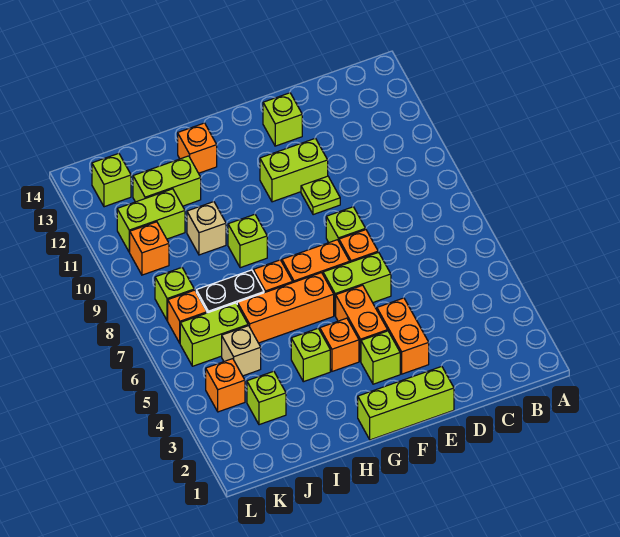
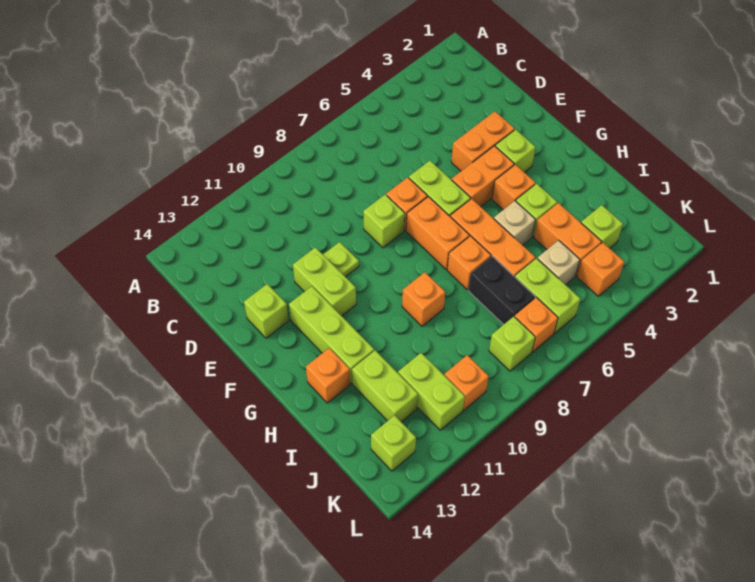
lime 1x3 brick [358,366,454,440] -> lime 1x3 brick moved to [289,286,374,383]
lime 1x1 brick [228,214,267,268] -> orange 1x1 brick [402,272,445,326]
none -> orange 1x2 brick [534,203,602,276]
tan 1x1 brick [187,202,226,255] -> tan 1x1 brick moved to [494,201,535,245]

